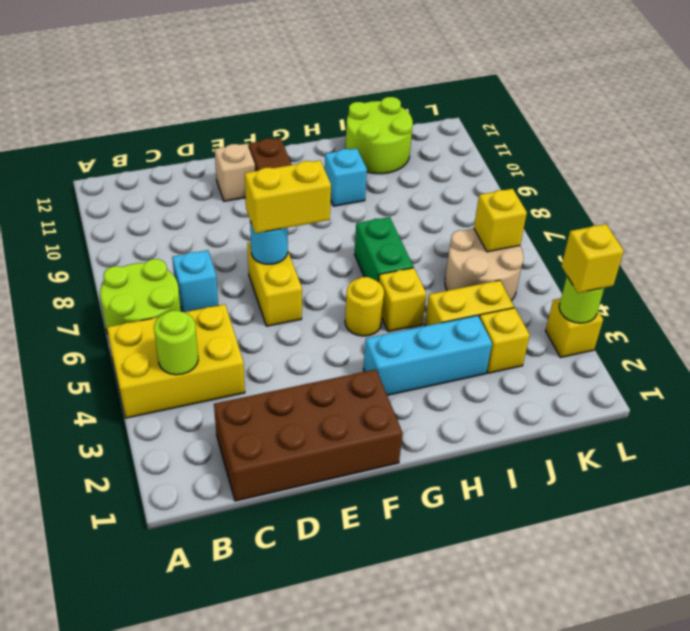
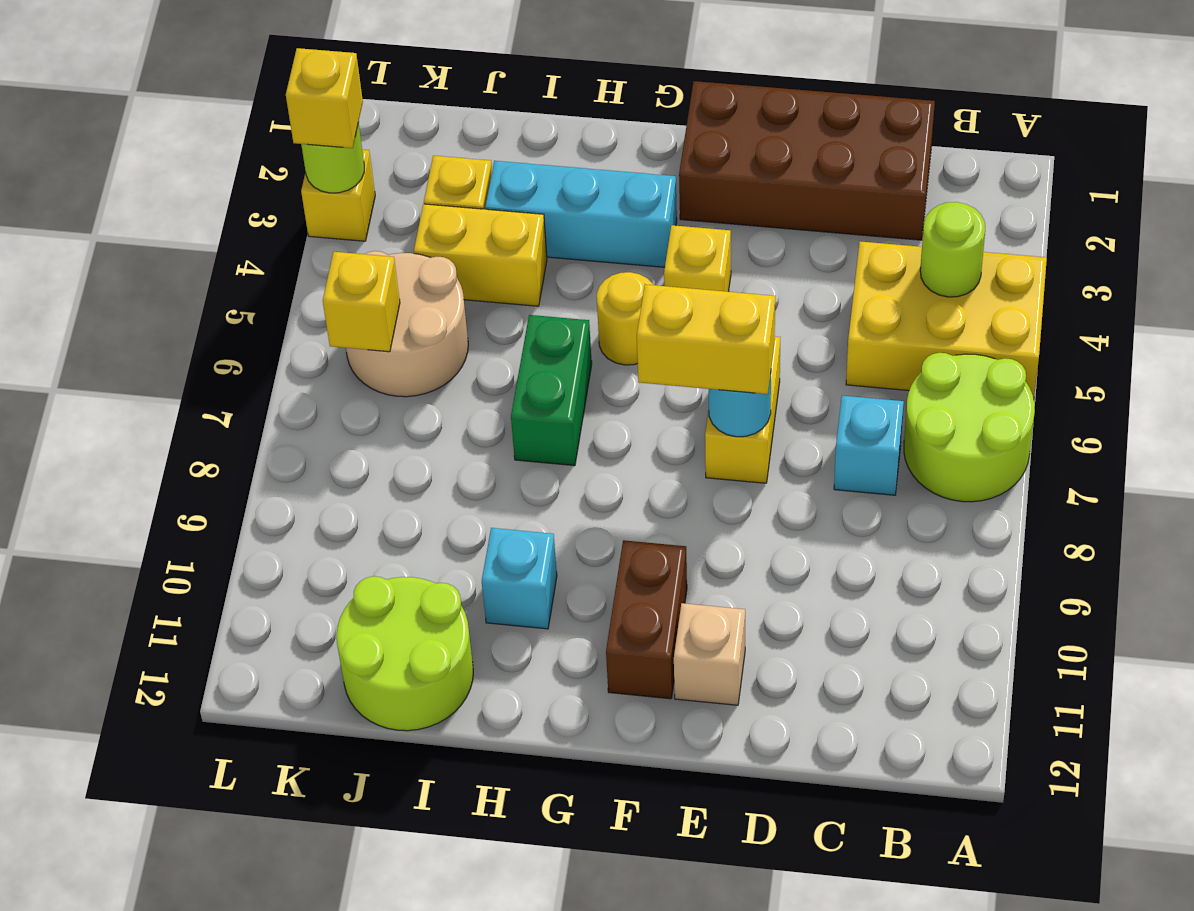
yellow 1x1 brick [379,268,426,332] -> yellow 1x1 brick moved to [664,225,731,292]

